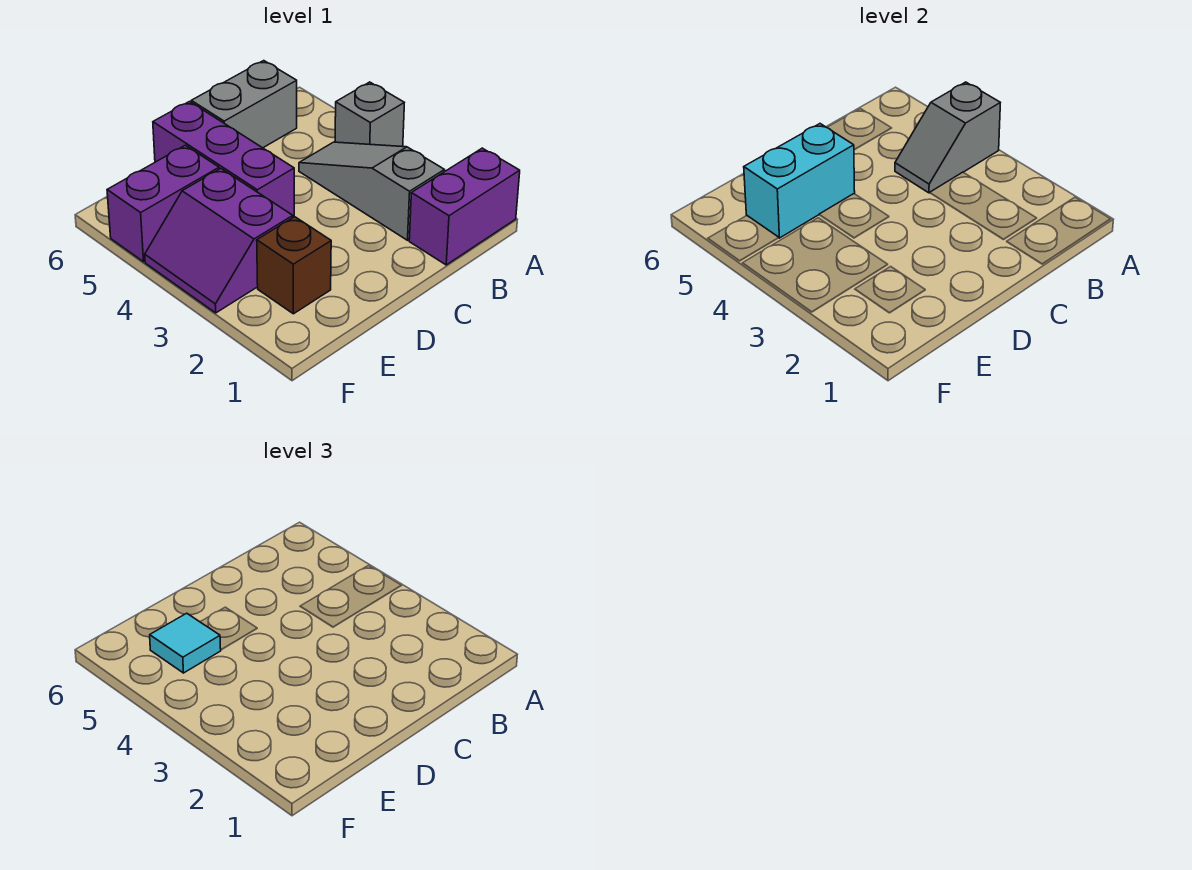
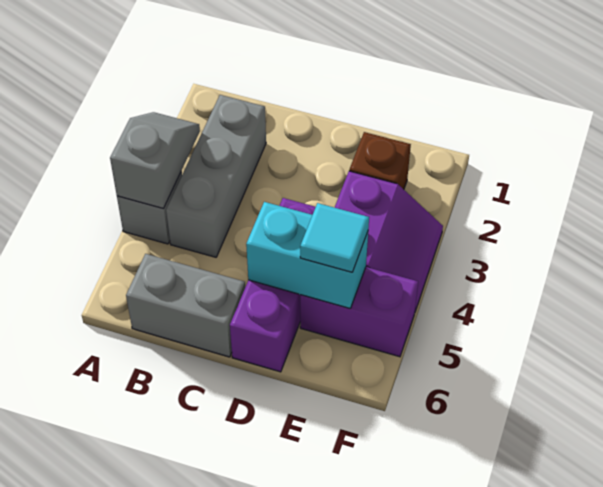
purple 1x2 brick [409,148,520,265] -> none
grey 1x2 slope [895,82,1000,193] -> grey 1x2 slope turned to [110,112,200,208]
grey 1x3 slope [299,142,444,240] -> grey 1x3 brick [166,95,266,257]

